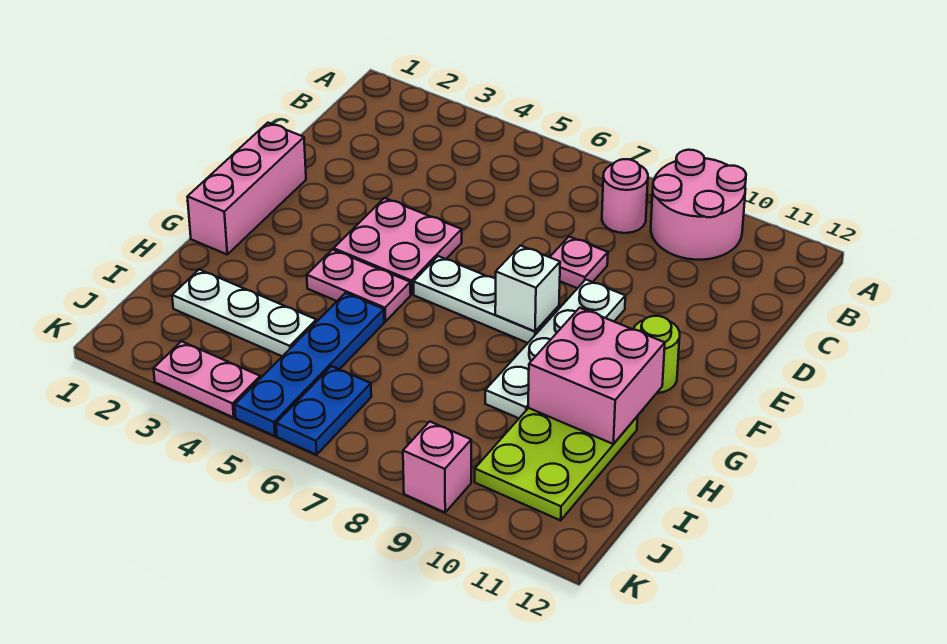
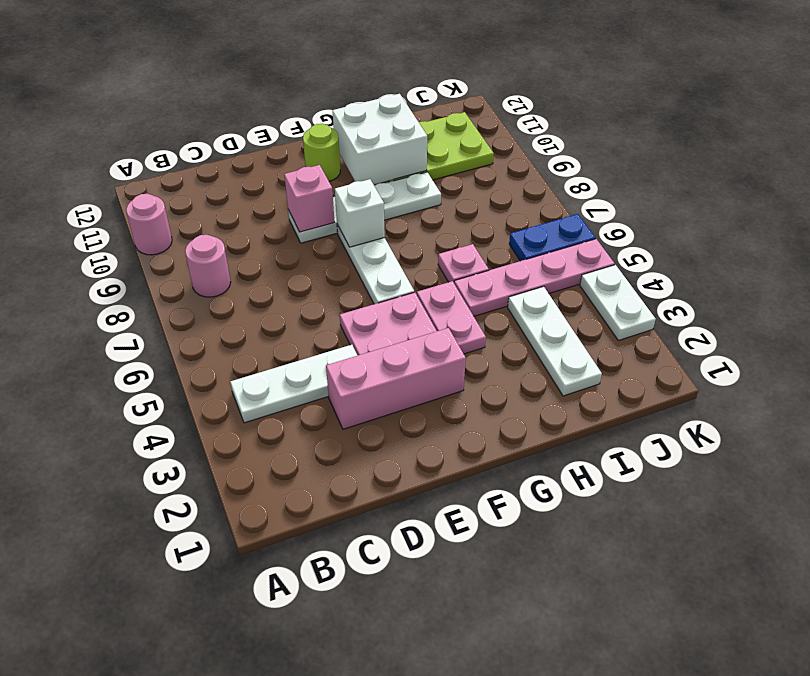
pink 2x2 round brick [651,150,746,260] -> pink 1x1 round brick [126,194,172,255]
none -> white 1x3 plate [230,345,358,423]
pink 1x1 plate [550,237,608,288] -> pink 1x1 plate moved to [438,244,489,283]
pink 1x3 brick [187,123,306,254] -> pink 1x3 brick moved to [326,328,466,429]
pink 2x2 brick [528,308,665,444] -> white 2x2 brick [332,94,427,185]
blue 1x4 plate [235,293,384,436] -> pink 1x4 plate [454,239,615,316]
pink 1x2 plate [153,341,260,417] -> white 1x2 plate [580,265,656,340]
pink 1x1 brick [403,422,471,512] -> pink 1x1 brick moved to [284,165,335,232]

